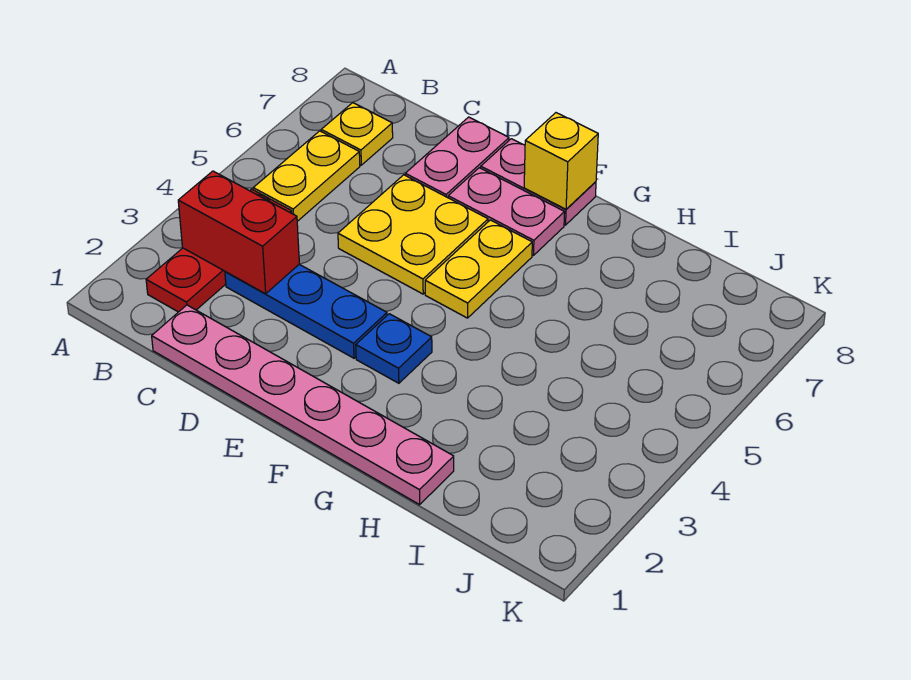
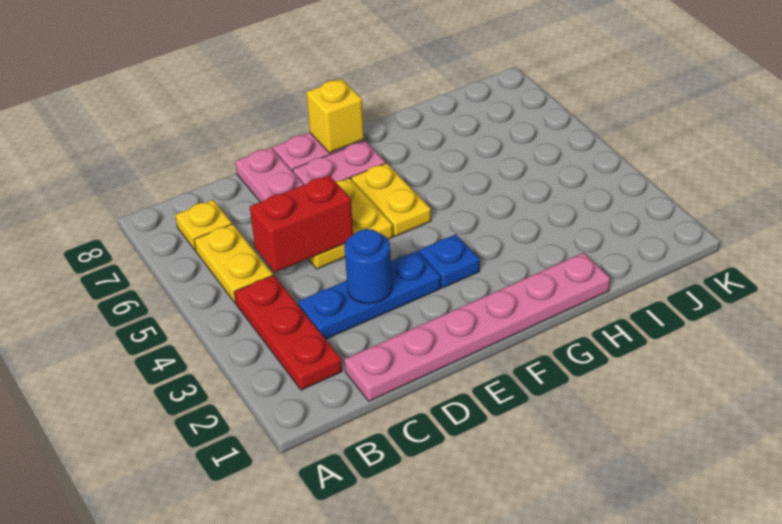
red 1x2 brick [178,171,299,294] -> red 1x2 brick moved to [250,175,353,272]
none -> blue 1x1 round brick [344,229,392,304]

